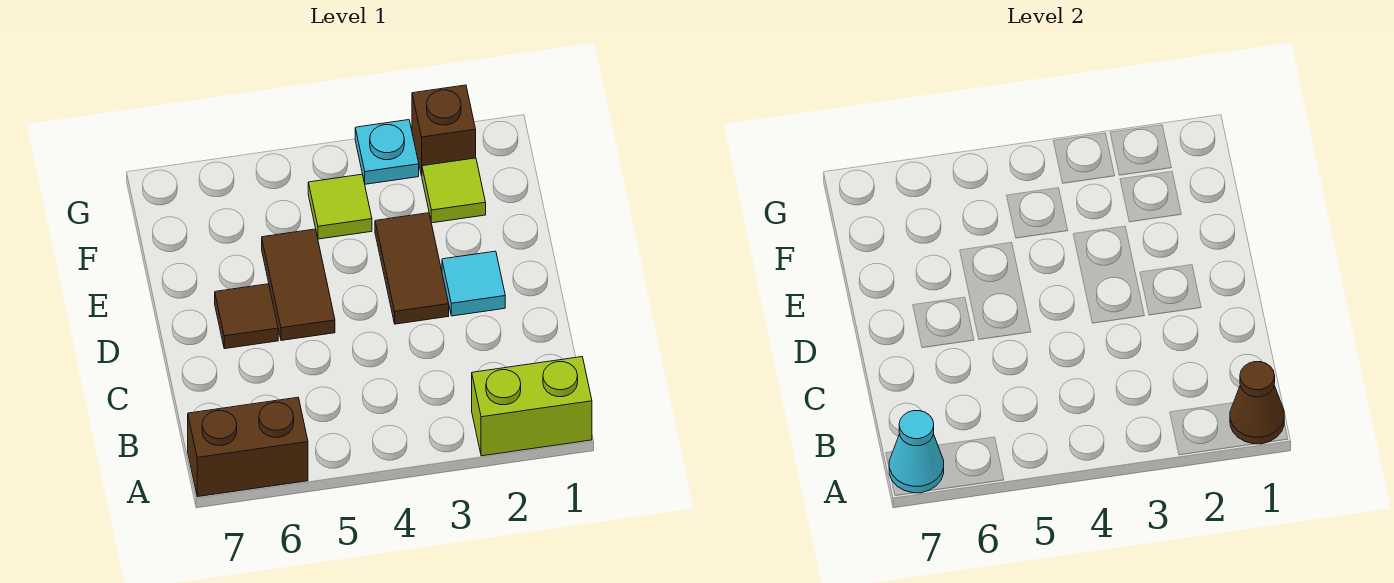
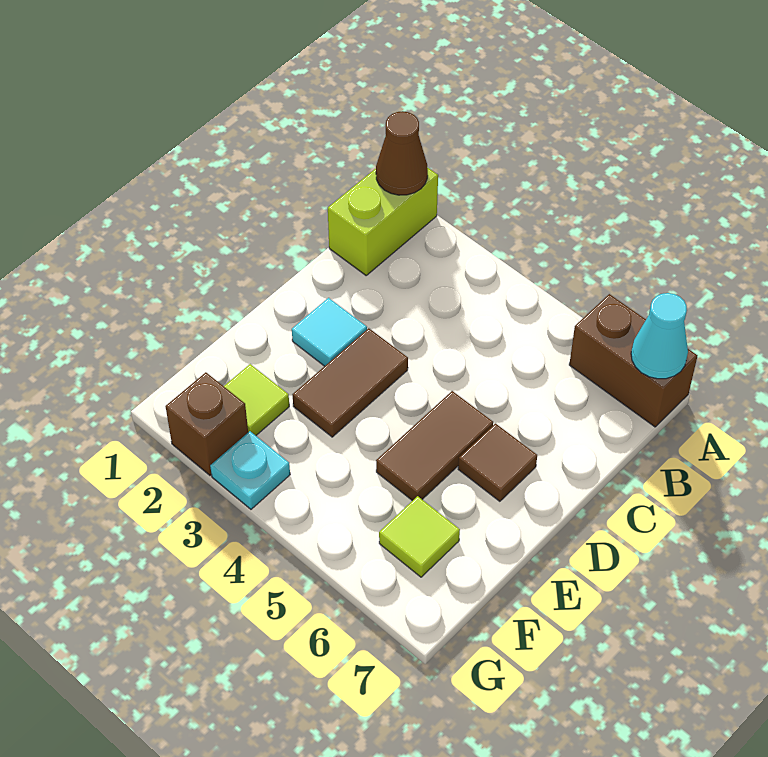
lime 1x2 brick [472,357,592,456] -> lime 1x2 brick turned to [328,167,438,275]
lime 1x1 tile [308,174,372,239] -> lime 1x1 tile moved to [379,496,460,577]

